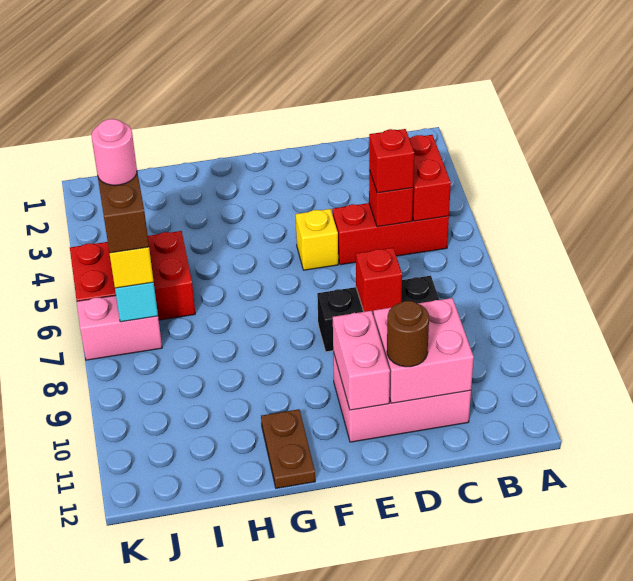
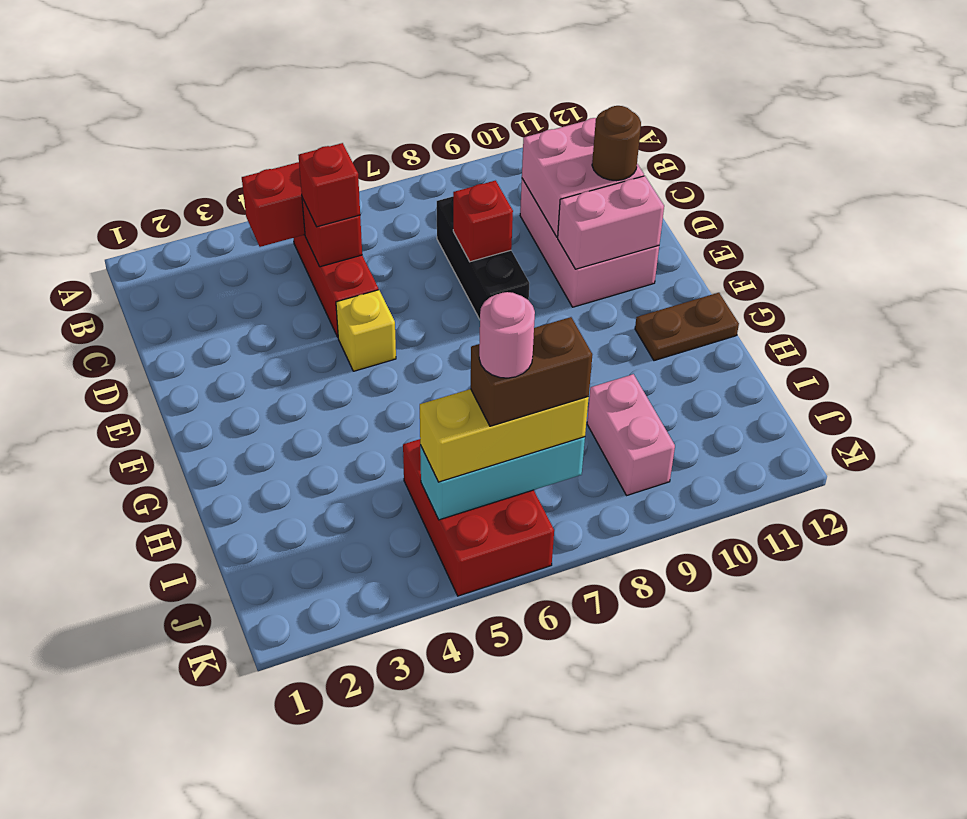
pink 1x2 brick [77,295,162,360] -> pink 1x2 brick moved to [587,374,675,495]

